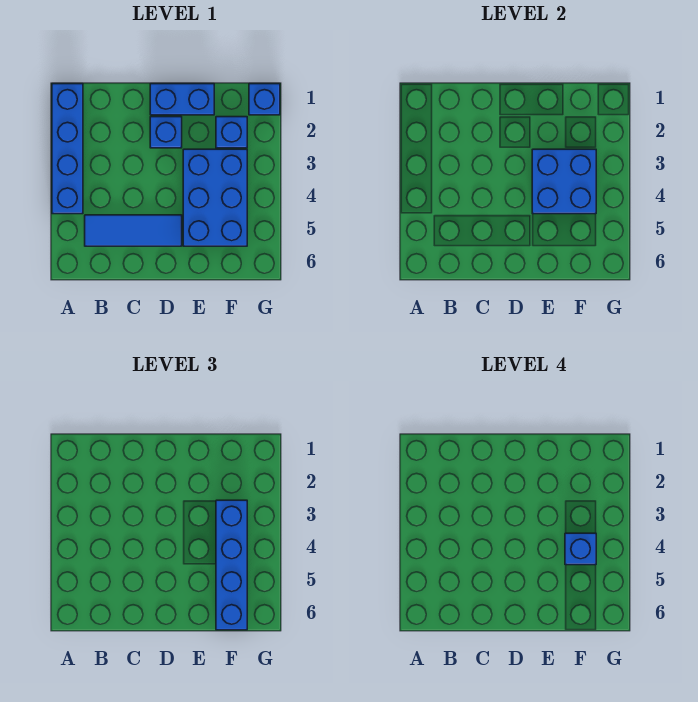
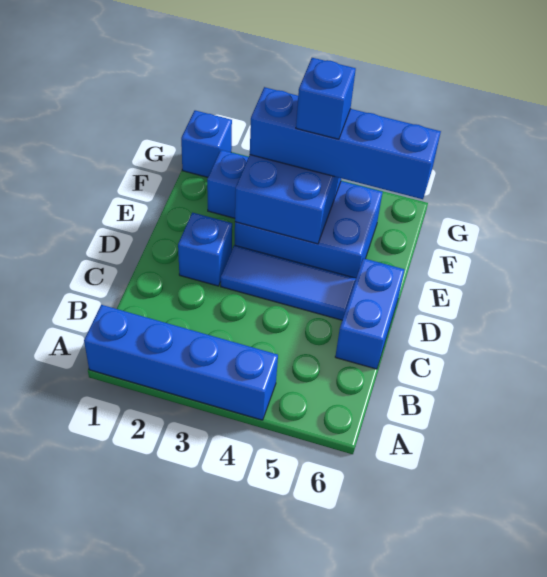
blue 1x3 tile [85,215,182,246] -> blue 1x3 tile turned to [221,245,356,320]
blue 1x2 brick [150,84,214,115] -> blue 1x2 brick moved to [335,258,404,369]

